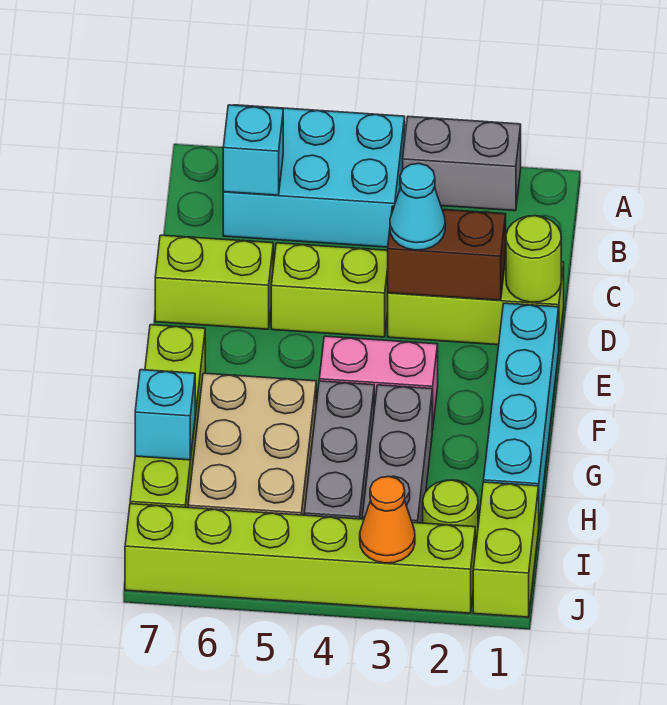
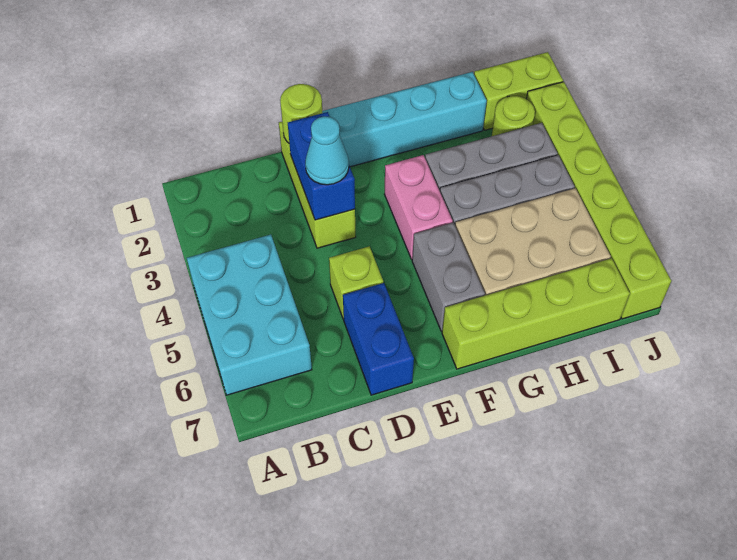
grey 1x2 brick [403,116,521,211] -> grey 1x2 brick moved to [412,223,485,331]
cyan 1x1 brick [223,105,283,195] -> none
brown 1x2 brick [388,206,506,300] -> blue 1x2 brick [288,112,355,220]
lime 1x2 brick [271,243,388,337] -> lime 1x1 brick [329,246,383,319]
lime 1x2 brick [155,235,273,329] -> blue 1x2 brick [343,283,414,395]
cyan 1x1 brick [135,370,195,460] -> none
orange 1x1 cone [360,476,415,563] -> none

